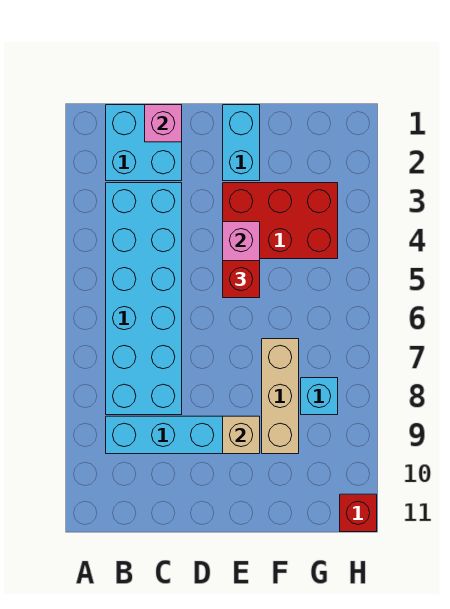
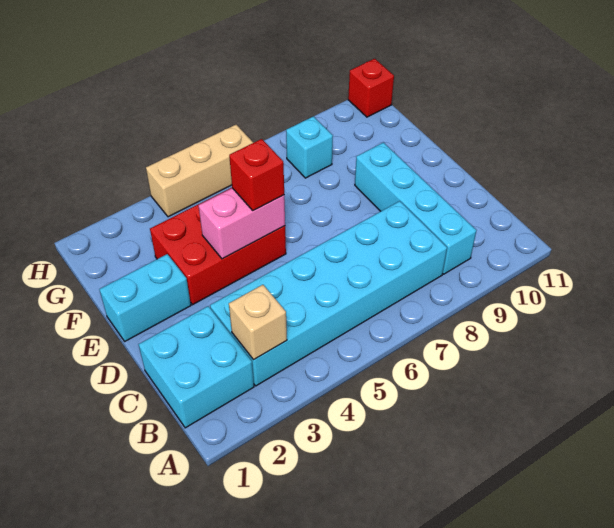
pink 1x1 brick [145,105,182,142] -> none
red 2x3 brick [223,183,338,259] -> red 2x3 brick turned to [150,188,286,305]
tan 1x1 brick [223,416,260,454] -> tan 1x1 brick moved to [229,285,287,360]
tan 1x3 brick [262,339,299,454] -> tan 1x3 brick moved to [146,125,253,217]

